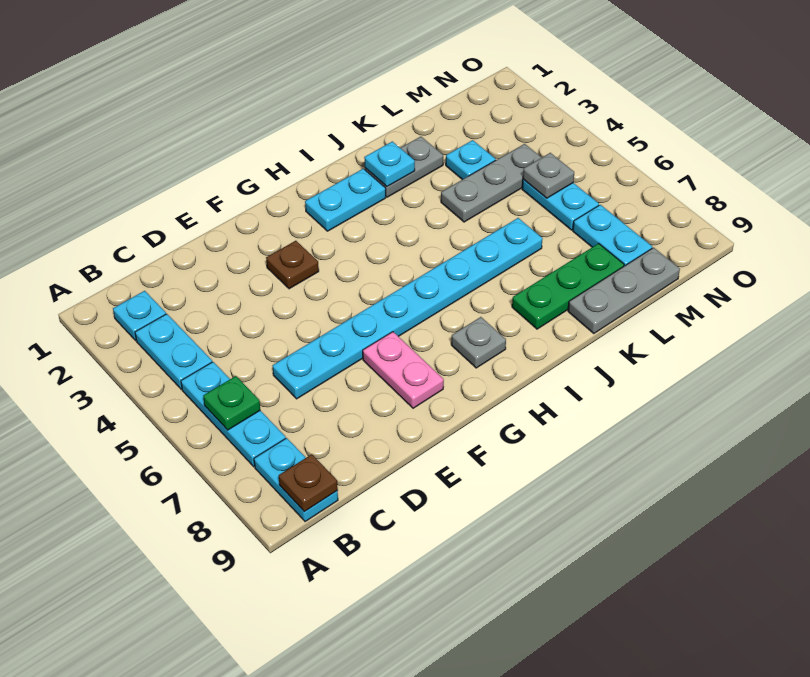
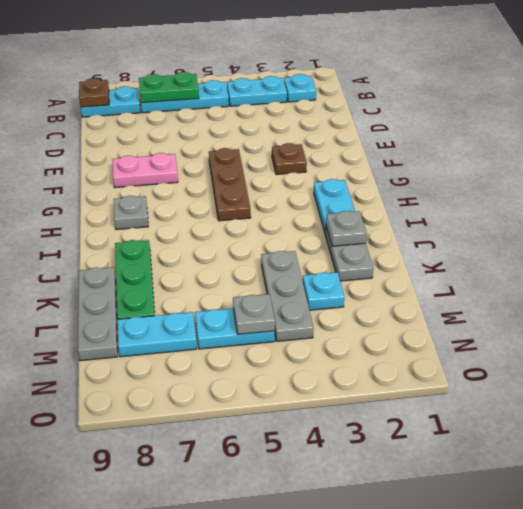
green 1x1 plate [203,376,260,430] -> green 1x2 plate [139,72,199,103]
cyan 1x8 plate [273,218,543,399] -> none
none -> brown 1x3 plate [209,148,251,221]
cyan 1x1 plate [364,142,415,187] -> grey 1x1 plate [326,211,367,246]

